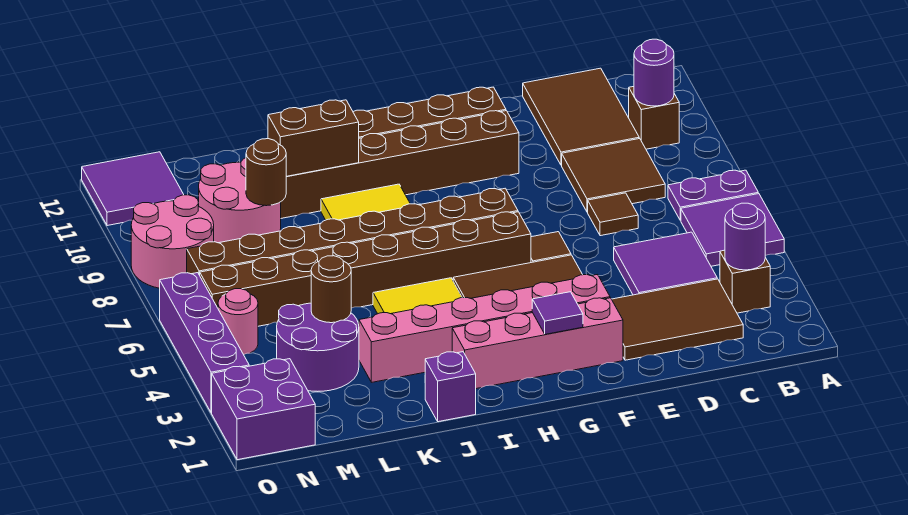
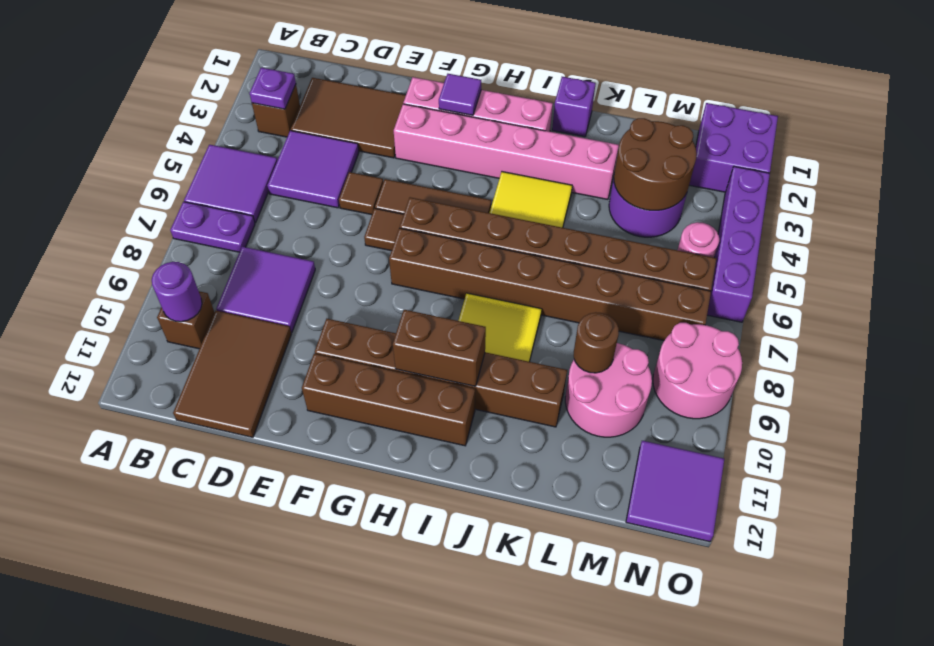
purple 1x1 round brick [725,203,765,270] -> purple 1x1 plate [250,68,296,109]
brown 2x2 tile [562,139,665,212] -> purple 2x2 tile [216,247,315,332]
brown 1x1 tile [588,193,638,236] -> brown 1x1 tile moved to [339,172,383,215]
brown 1x2 brick [268,100,359,176] -> brown 1x2 brick moved to [393,310,486,386]
brown 1x1 round brick [311,256,351,323] -> brown 2x2 round brick [614,118,697,210]

